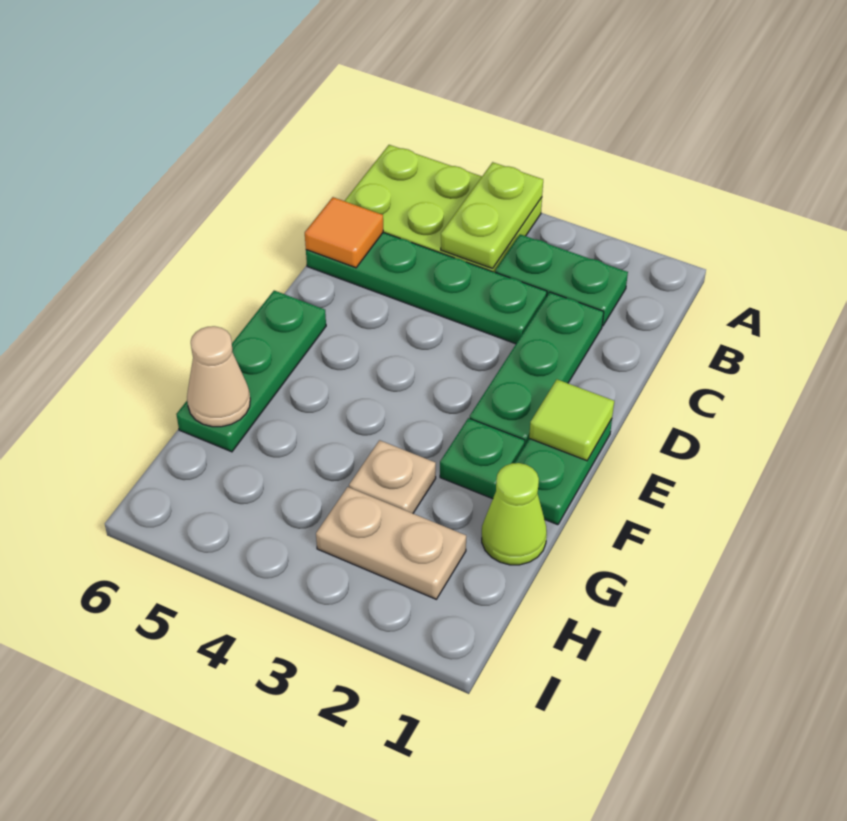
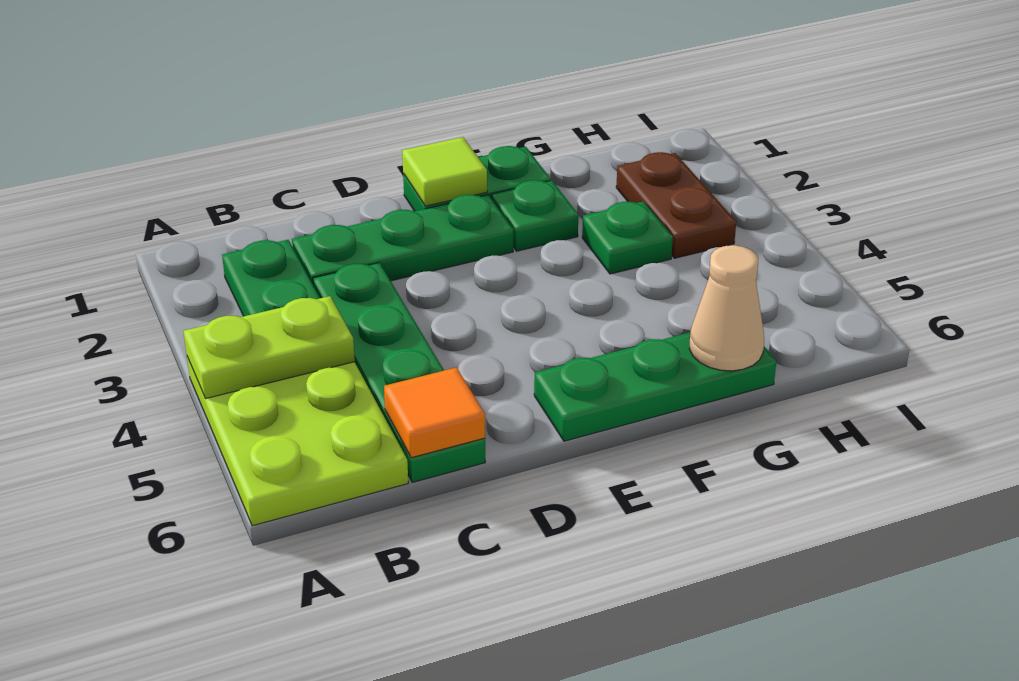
lime 1x1 cone [482,463,547,565] -> none
tan 1x1 plate [349,440,436,513] -> green 1x1 plate [582,202,673,274]
tan 1x2 plate [316,487,466,599] -> brown 1x2 plate [616,152,736,258]

